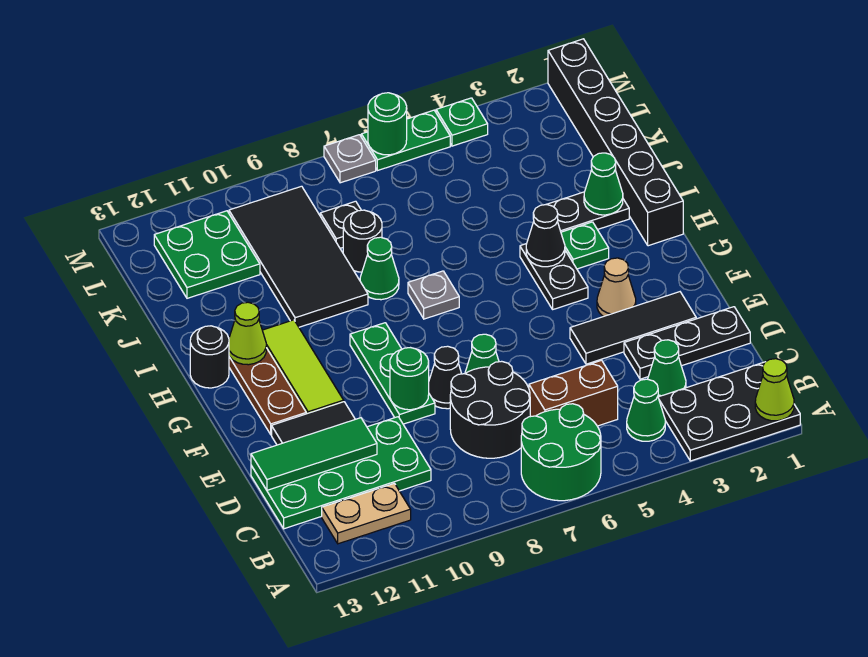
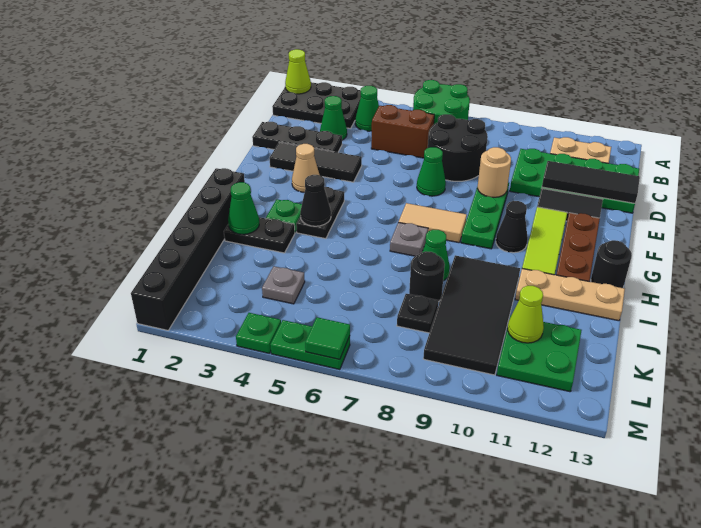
green 1x3 tile [251,418,377,490] -> black 1x3 tile [542,161,640,203]
black 1x1 cone [429,346,462,409] -> black 1x1 cone moved to [496,201,528,253]
green 1x1 round brick [390,348,429,410] -> tan 1x1 round brick [478,147,511,197]
none -> tan 1x2 tile [399,203,467,243]
lime 1x1 cone [229,302,266,365] -> lime 1x1 cone moved to [508,286,544,343]
none -> tan 1x3 plate [515,269,625,321]
green 1x1 round brick [368,93,407,155] -> green 1x1 tile [305,317,350,359]
grey 1x1 plate [324,135,376,183] -> grey 1x1 plate moved to [262,266,305,304]

